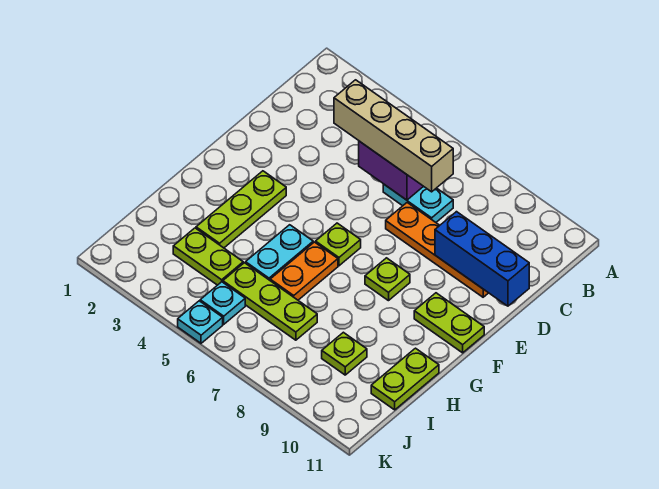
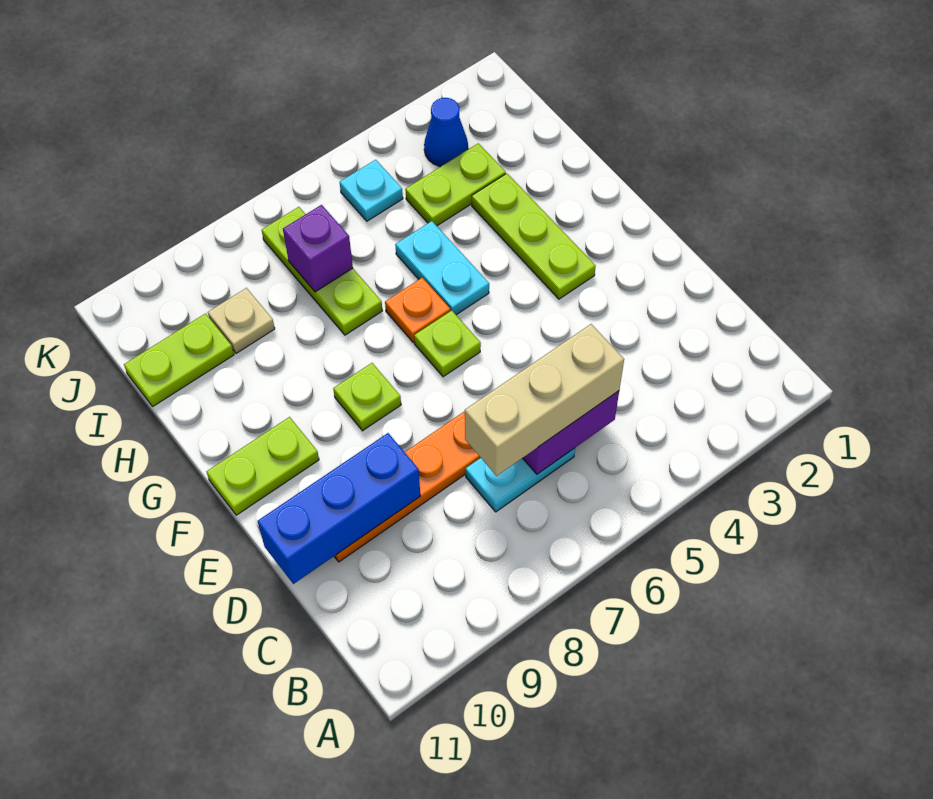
tan 1x4 brick [334,80,453,192] -> tan 1x3 brick [465,324,624,476]
orange 1x2 plate [270,242,338,300] -> orange 1x1 plate [385,278,450,343]
lime 1x2 plate [371,348,439,410] -> lime 1x2 plate turned to [124,314,234,407]
lime 1x3 plate [223,263,317,340] -> lime 1x3 plate turned to [262,207,382,335]
none -> purple 1x1 brick [283,205,353,292]
lime 1x1 plate [322,332,367,375] -> tan 1x1 plate [208,288,275,353]
none -> blue 1x1 cone [424,98,468,167]
cyan 1x1 plate [178,301,223,343] -> none

